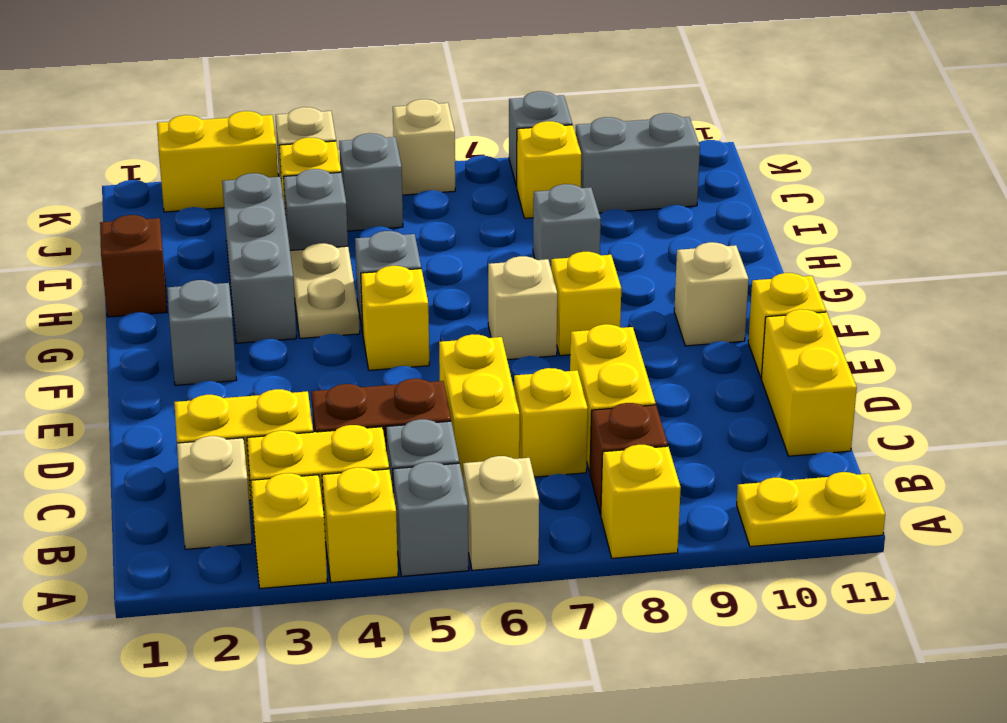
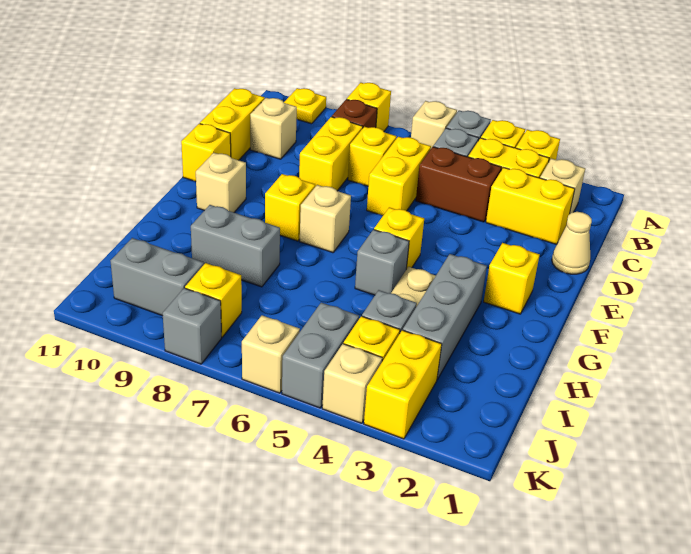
yellow 1x2 plate [737,472,885,547] -> yellow 1x1 plate [284,88,326,124]
none -> tan 1x1 brick [250,98,297,159]
none -> tan 1x1 cone [552,212,592,274]
grey 1x1 brick [167,280,237,385] -> yellow 1x1 brick [484,243,540,314]
brown 1x1 brick [100,215,167,317] -> none
grey 1x1 brick [533,184,601,267] -> grey 1x2 brick [191,205,280,287]
grey 1x1 brick [339,133,403,231] -> grey 1x2 brick [282,303,359,408]
yellow 1x2 brick [157,111,278,212] -> yellow 1x2 brick turned to [364,330,442,439]

